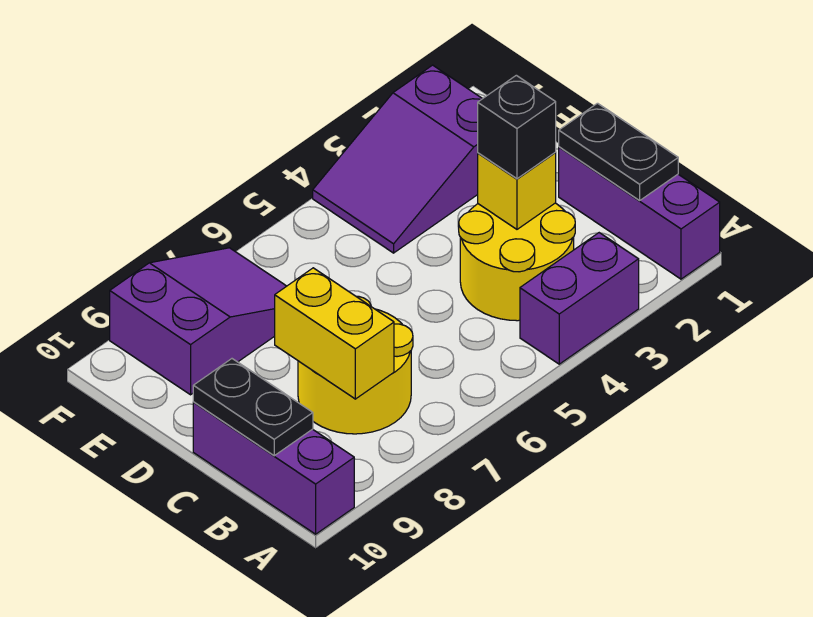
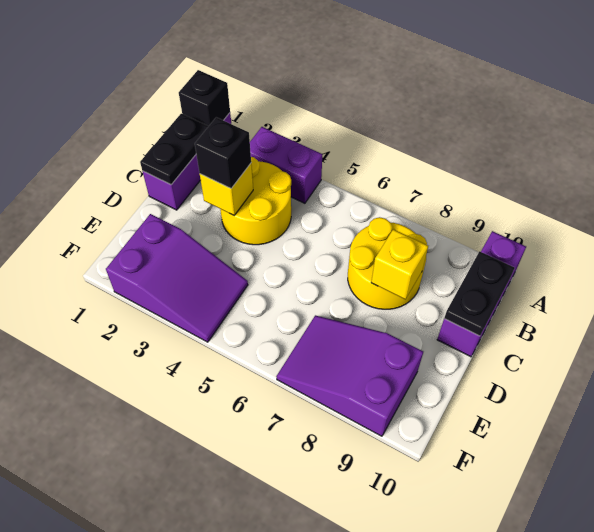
none -> black 1x1 brick [179,70,230,126]
yellow 1x2 brick [275,268,394,399] -> yellow 1x1 brick [371,229,428,299]

